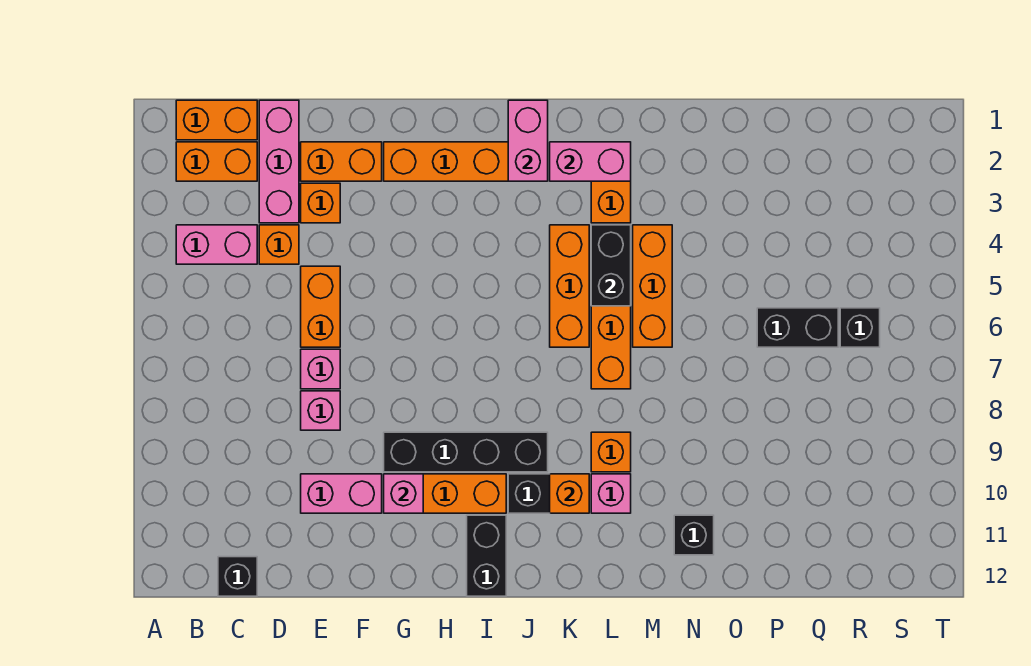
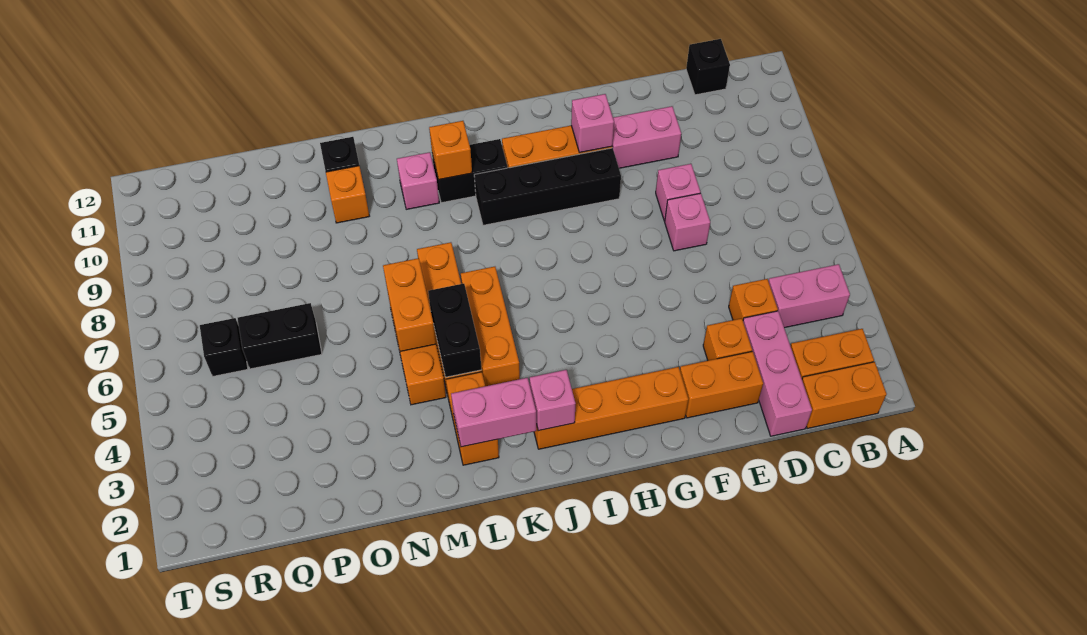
orange 1x2 brick [301,266,340,347] -> orange 1x2 brick moved to [383,258,436,351]
black 1x2 brick [467,515,506,596] -> none
pink 1x2 brick [508,100,548,181] -> pink 1x1 brick [530,370,576,431]
orange 1x1 brick [591,432,631,472] -> orange 1x1 brick moved to [326,166,369,223]

